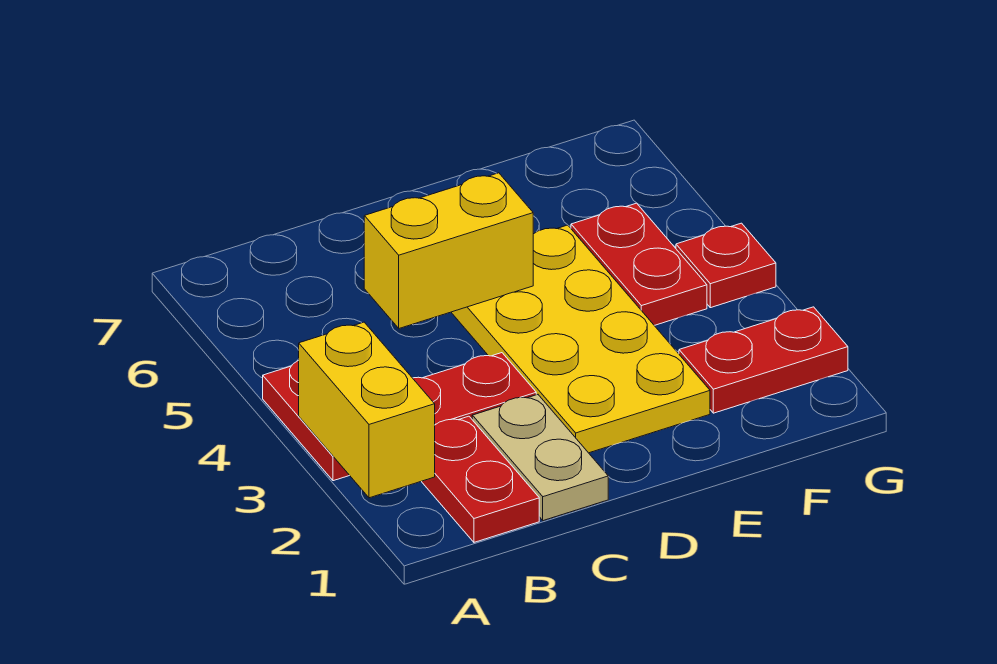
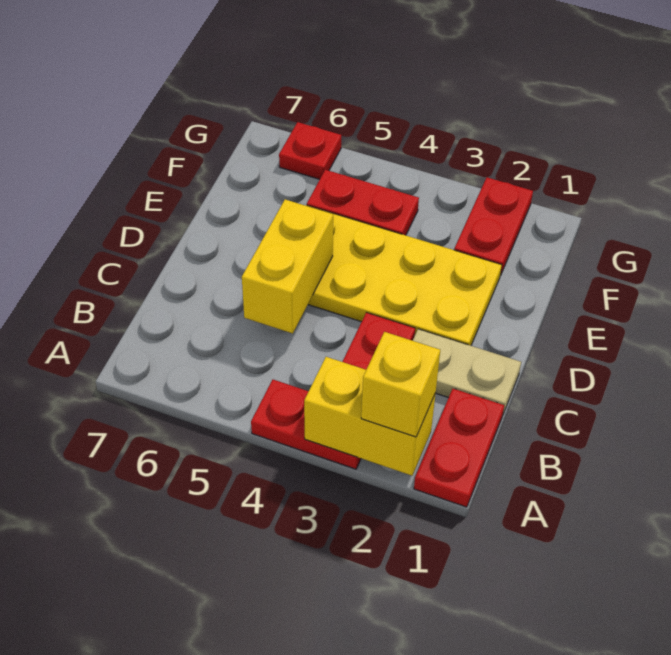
none -> yellow 1x1 brick [361,332,440,437]
red 1x2 plate [421,416,539,542] -> red 1x2 plate turned to [414,389,504,507]
red 1x1 plate [676,223,776,308] -> red 1x1 plate moved to [279,122,341,179]

